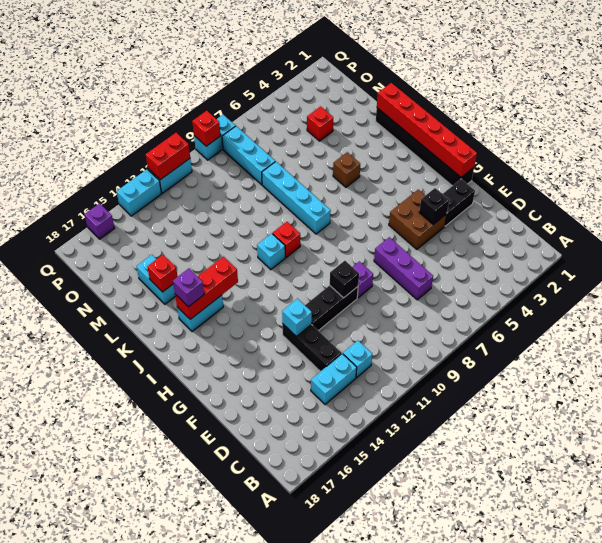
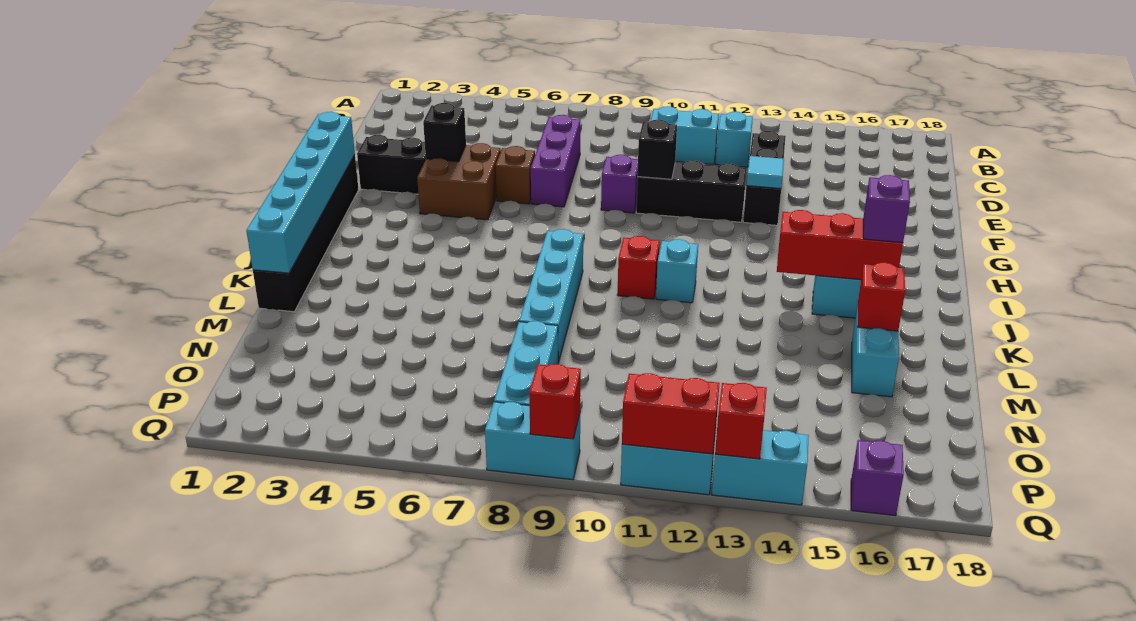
cyan 1x2 brick [311,354,357,404] -> cyan 1x2 brick moved to [651,106,719,165]
cyan 1x1 brick [282,299,312,336] -> cyan 1x1 tile [746,156,784,189]
red 1x6 brick [377,83,477,177] -> cyan 1x6 brick [246,112,355,273]
brown 1x1 brick [333,152,360,187] -> brown 1x1 brick moved to [495,146,535,204]
red 1x1 brick [307,106,333,141] -> red 1x1 brick moved to [715,383,767,459]

